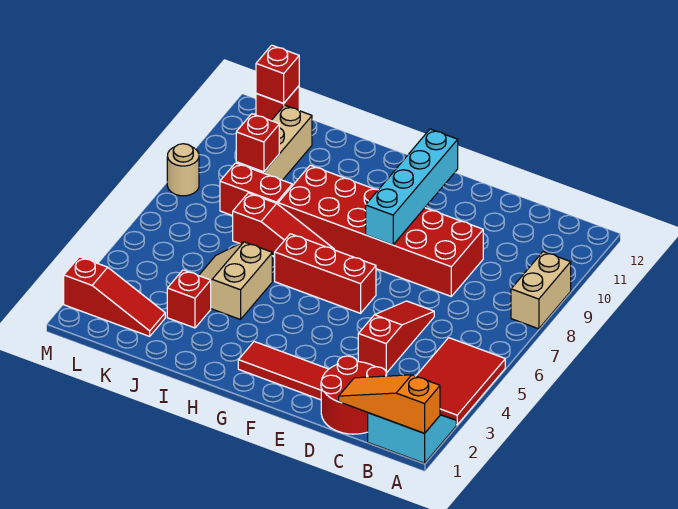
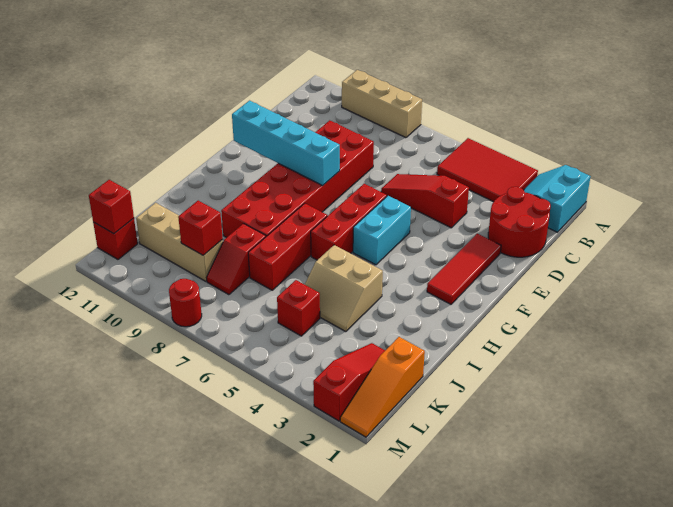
orange 1x3 slope [339,375,440,433] -> orange 1x3 slope moved to [340,337,425,437]
tan 1x2 brick [511,252,571,329] -> tan 1x3 brick [342,70,422,138]
none -> cyan 1x2 brick [353,196,411,265]
red 1x3 slope [233,193,334,256] -> red 1x3 brick [248,203,327,290]
red 1x1 brick [167,270,211,328] -> red 1x1 brick moved to [277,280,320,336]
red 1x2 brick [220,163,292,216] -> red 1x2 slope [207,224,266,295]
tan 1x1 round brick [167,144,199,196] -> red 1x1 round brick [169,279,202,327]

